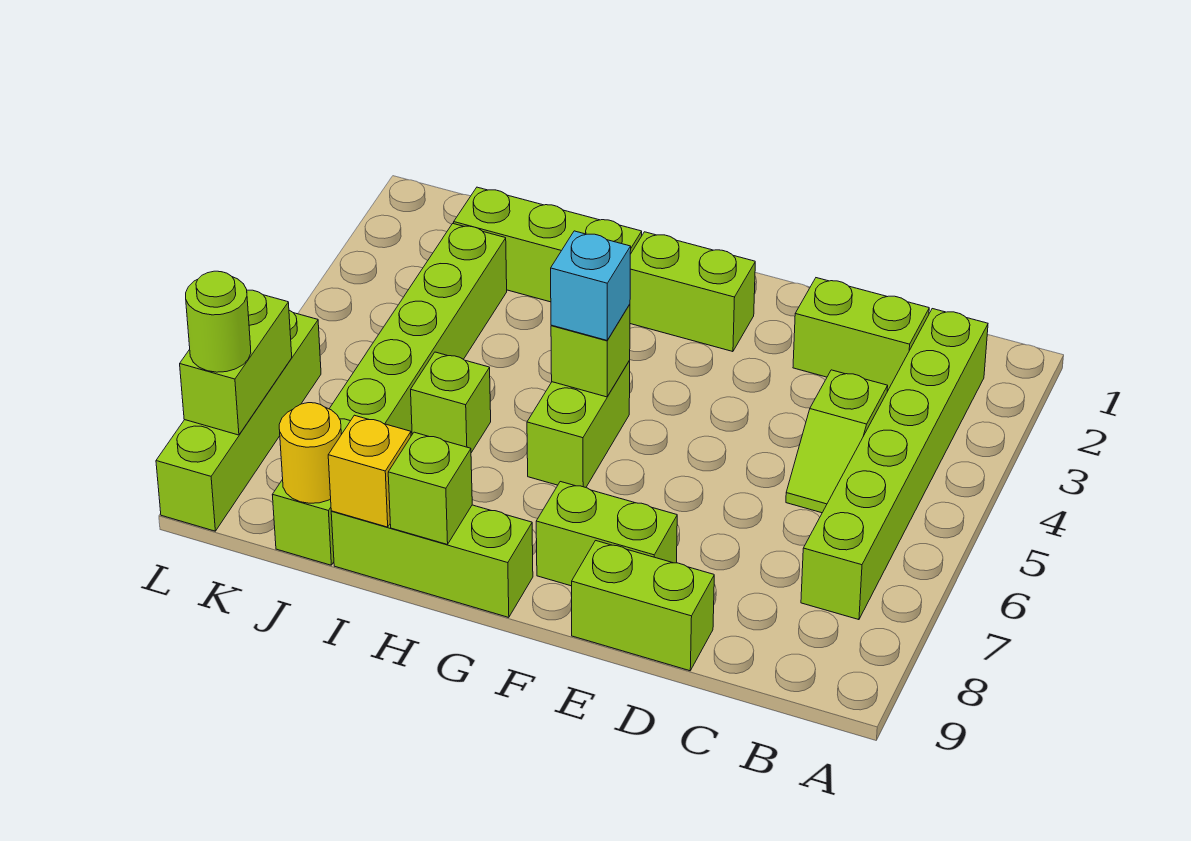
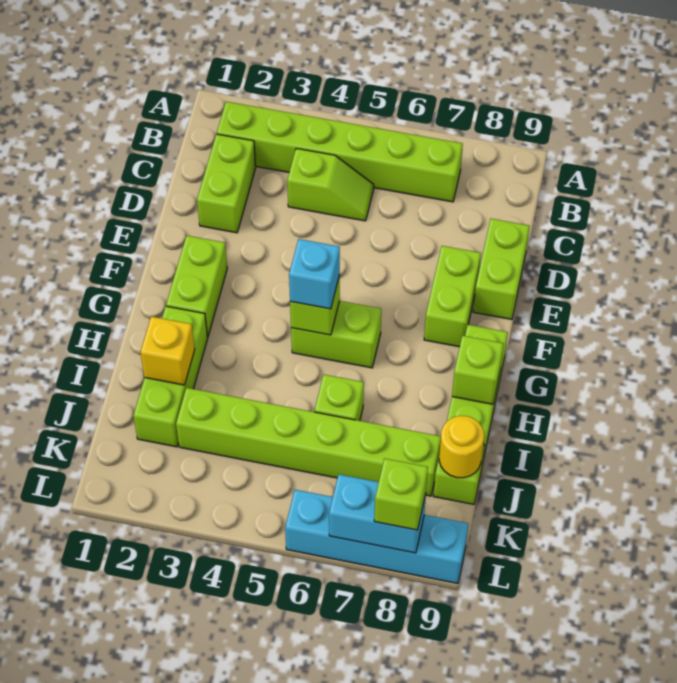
yellow 1x1 brick [328,415,411,527] -> yellow 1x1 brick moved to [140,317,195,385]
lime 1x4 brick [156,310,321,531] -> cyan 1x4 brick [285,490,468,583]
lime 1x2 brick [180,290,292,435] -> cyan 1x2 brick [329,474,426,553]
lime 1x1 round brick [186,271,251,372] -> lime 1x1 brick [374,458,428,530]

